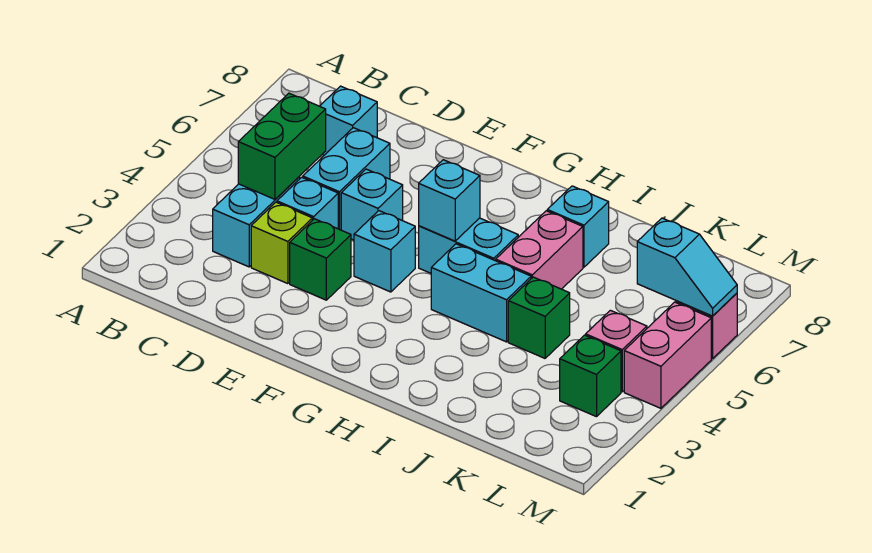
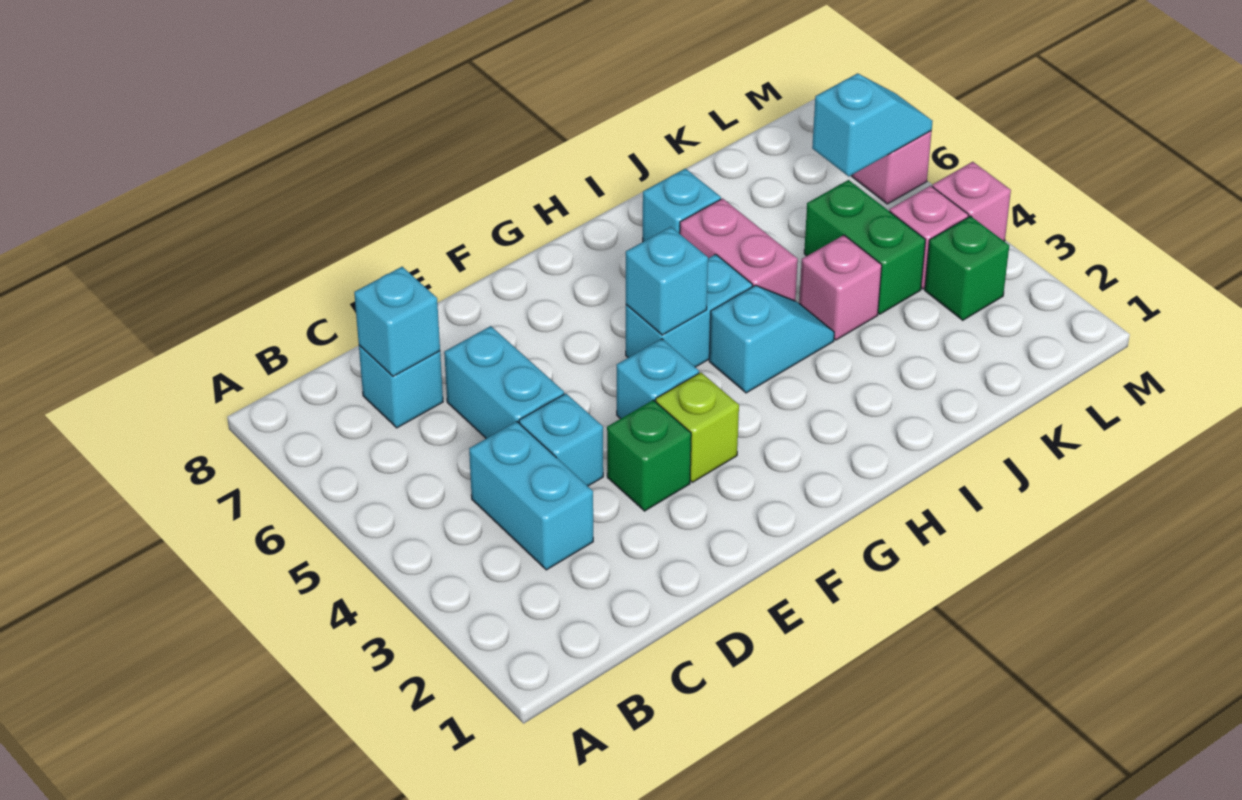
green 1x2 brick [238,93,326,199] -> green 1x2 brick moved to [804,180,925,314]
lime 1x1 brick [251,202,312,284] -> lime 1x1 brick moved to [656,373,739,482]
cyan 1x1 brick [341,169,403,240] -> cyan 1x1 brick moved to [354,267,440,376]
cyan 1x2 brick [431,244,531,342] -> cyan 1x2 slope [709,285,834,393]
green 1x1 brick [508,277,570,358] -> pink 1x1 brick [799,235,882,340]
pink 1x2 brick [624,302,711,408] -> pink 1x1 brick [932,162,1011,241]

